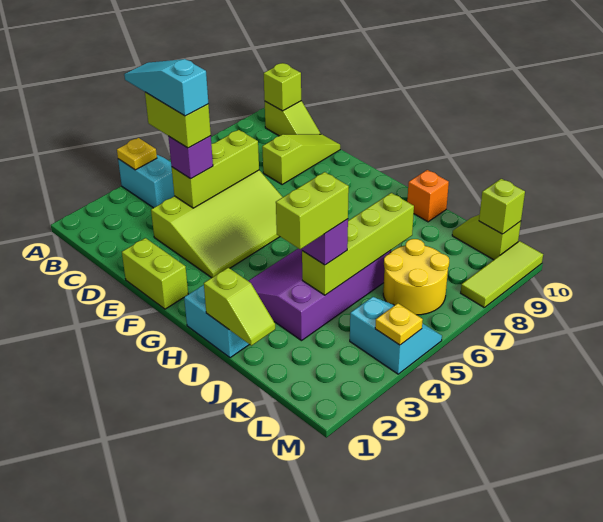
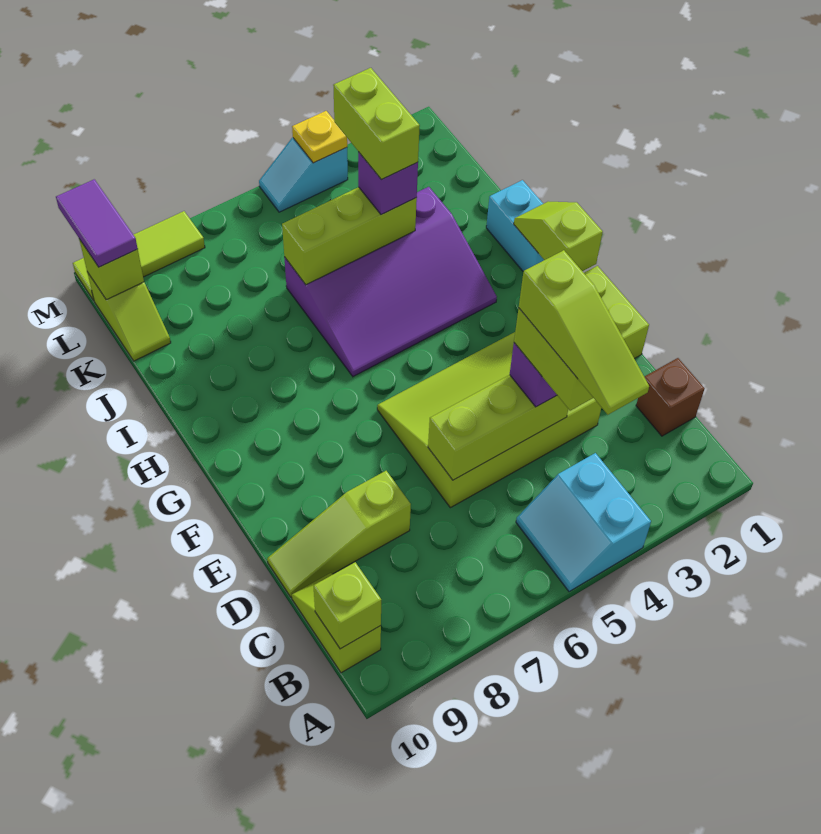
yellow 1x1 plate [117,138,157,170] -> none
cyan 1x3 slope [124,59,208,116] -> lime 1x3 slope [519,250,649,415]
none -> brown 1x1 brick [636,358,705,436]
lime 1x2 slope [204,268,275,346] -> lime 1x2 slope moved to [514,201,603,271]
orange 1x1 brick [407,170,449,222] -> none
lime 1x2 brick [276,172,349,249] -> lime 1x2 brick turned to [333,68,420,180]
lime 1x4 brick [302,193,414,295] -> lime 1x3 brick [282,187,417,285]
yellow 2x2 round brick [383,239,449,315] -> none
cyan 2x2 slope [350,297,442,374] -> cyan 1x2 slope [259,138,348,212]
none -> purple 1x2 tile [56,179,138,267]

